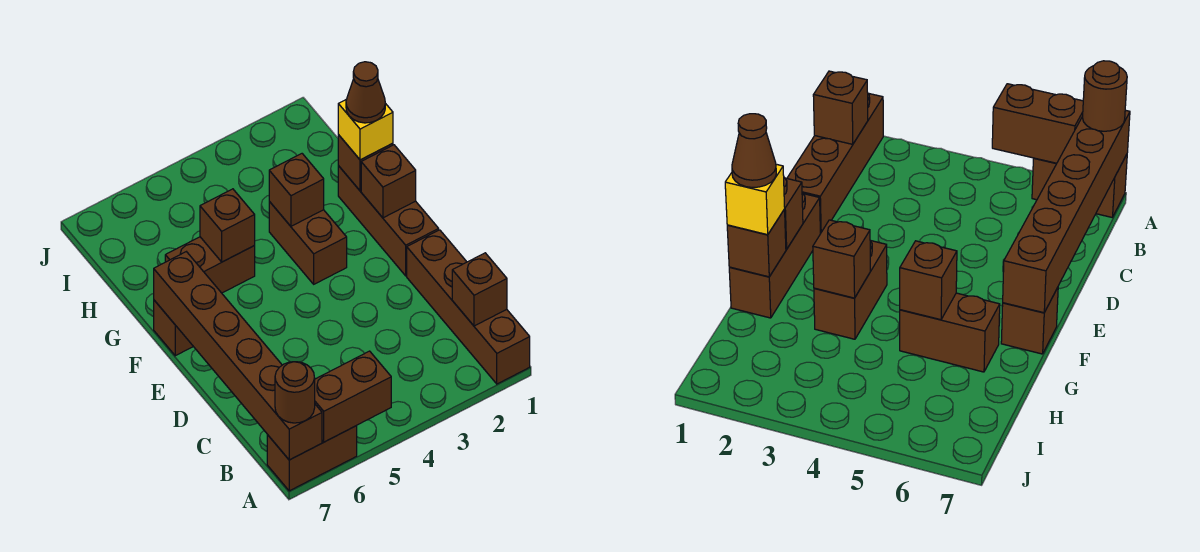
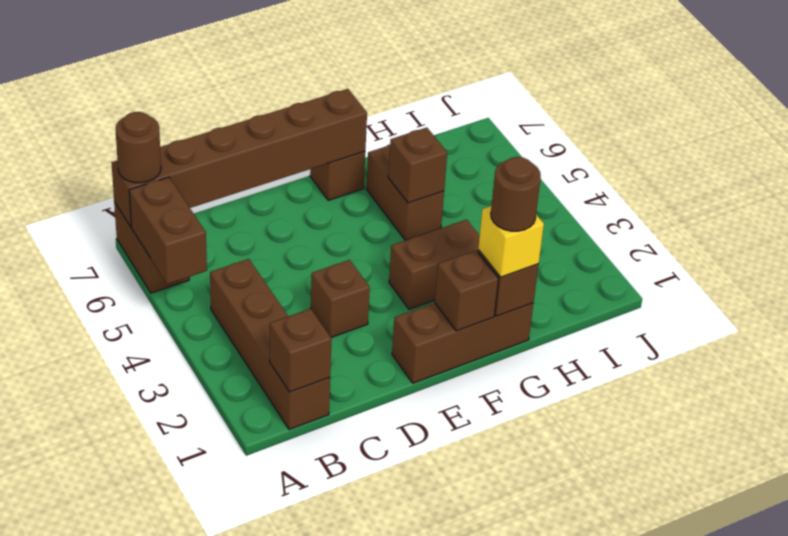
brown 1x4 brick [407,230,530,384] -> brown 1x4 brick turned to [210,259,330,430]
brown 1x1 cone [346,62,385,123] -> brown 1x1 round brick [491,157,541,231]
brown 1x1 brick [269,154,324,226] -> brown 1x1 brick moved to [311,260,370,337]

